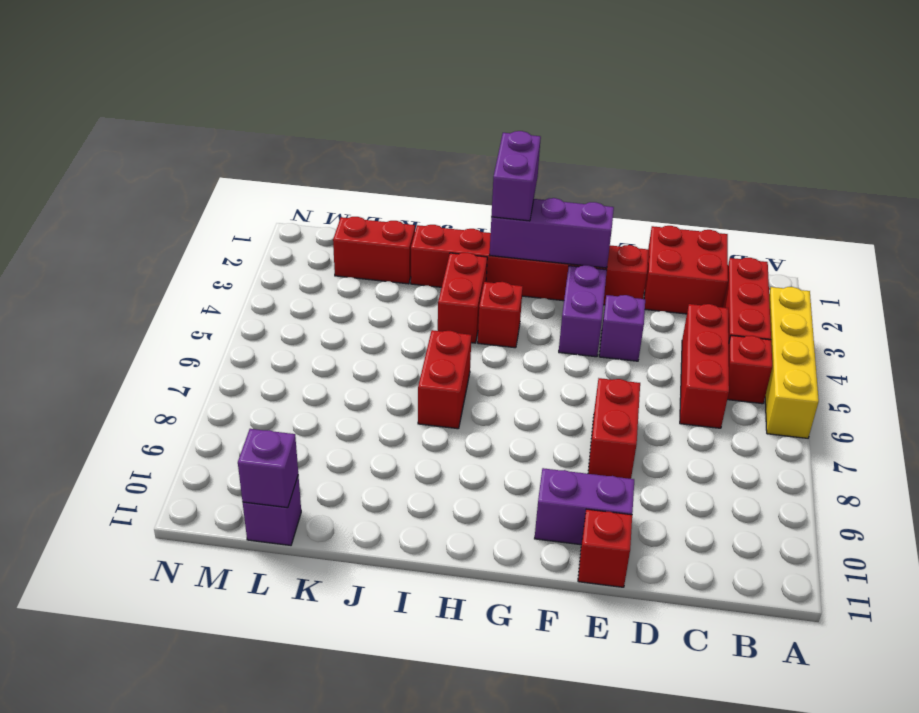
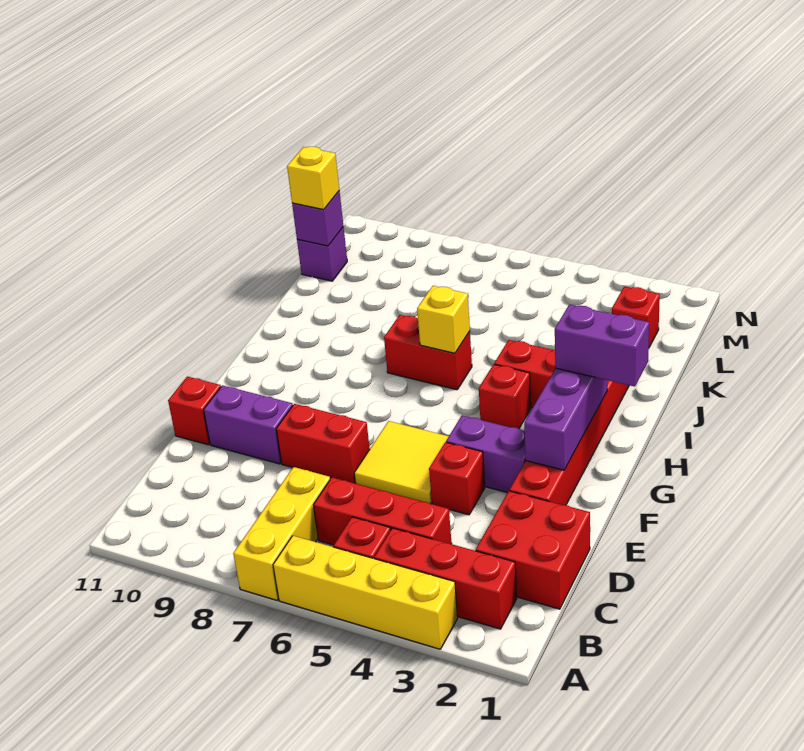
none -> yellow 1x3 brick [233,467,330,600]
purple 1x1 brick [599,295,645,361] -> red 1x1 brick [429,442,485,515]
none -> yellow 2x2 tile [354,421,449,504]
purple 1x2 brick [535,468,634,545] -> purple 1x2 brick turned to [204,385,293,464]
none -> yellow 1x1 brick [417,286,470,353]
red 1x2 brick [333,217,415,284] -> red 1x1 brick [612,286,660,347]
none -> yellow 1x1 brick [287,147,339,210]

